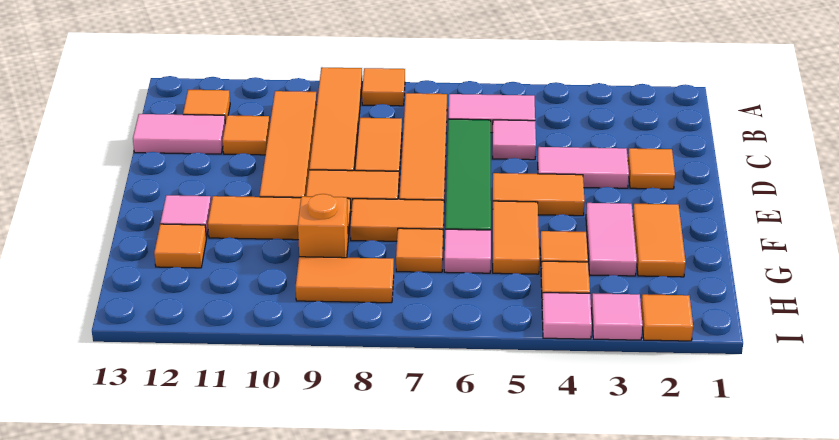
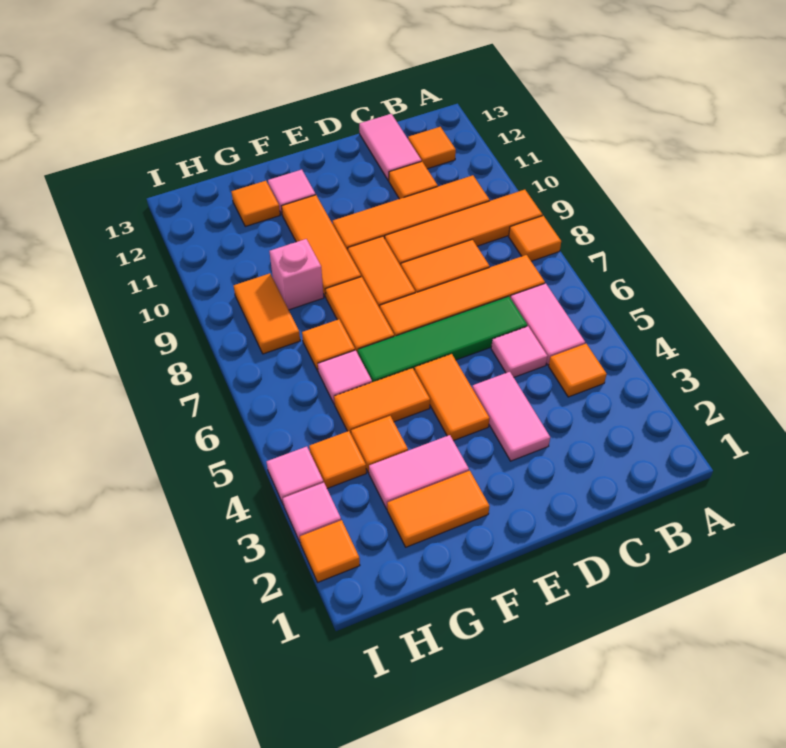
orange 1x1 tile [628,148,675,189] -> orange 1x1 tile moved to [549,344,607,397]
orange 1x1 brick [298,194,348,258] -> pink 1x1 brick [269,239,324,310]

